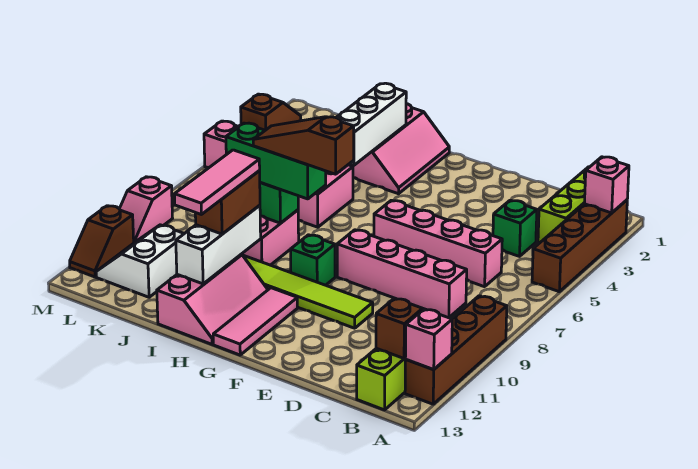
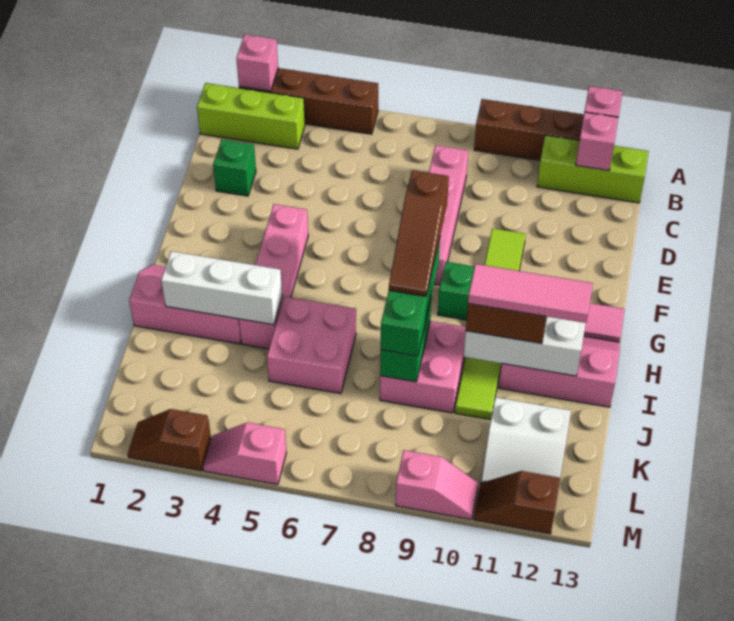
brown 1x1 brick [376,298,423,358] -> pink 1x1 brick [576,112,618,171]
green 1x1 brick [493,200,537,256] -> green 1x1 brick moved to [213,139,256,196]
pink 1x4 brick [374,200,502,287] -> pink 1x4 brick moved to [239,204,308,349]
brown 1x2 slope [70,206,134,277] -> brown 1x2 slope turned to [474,471,560,534]

